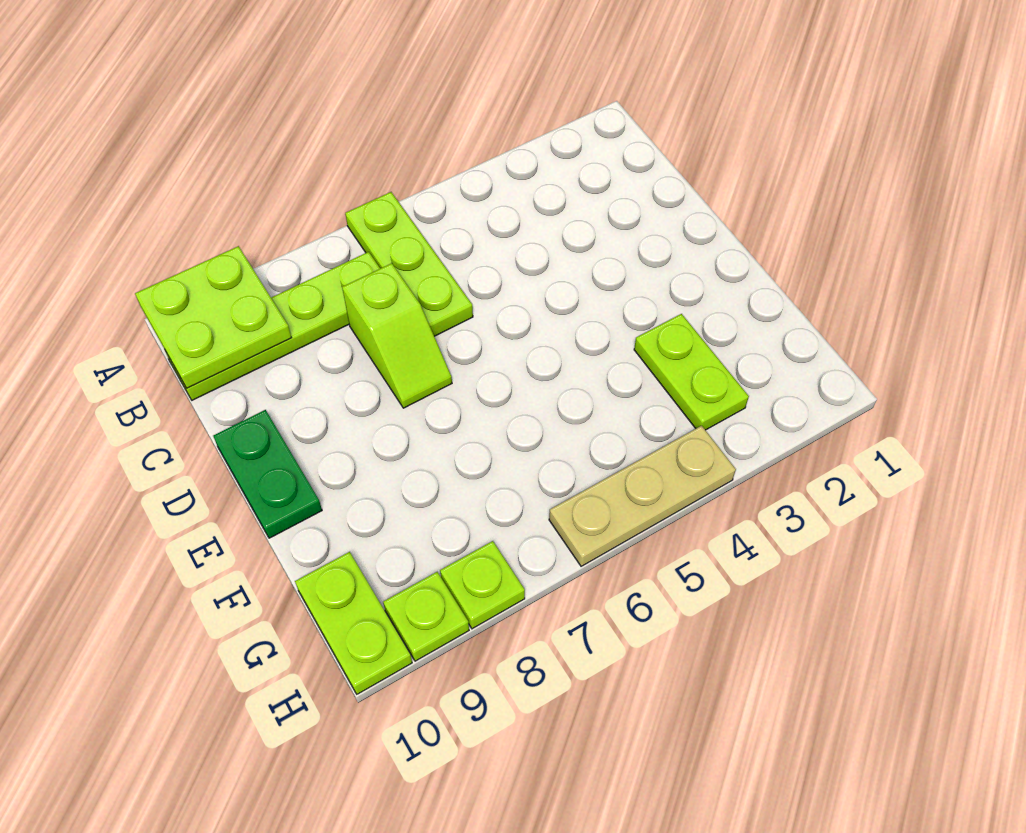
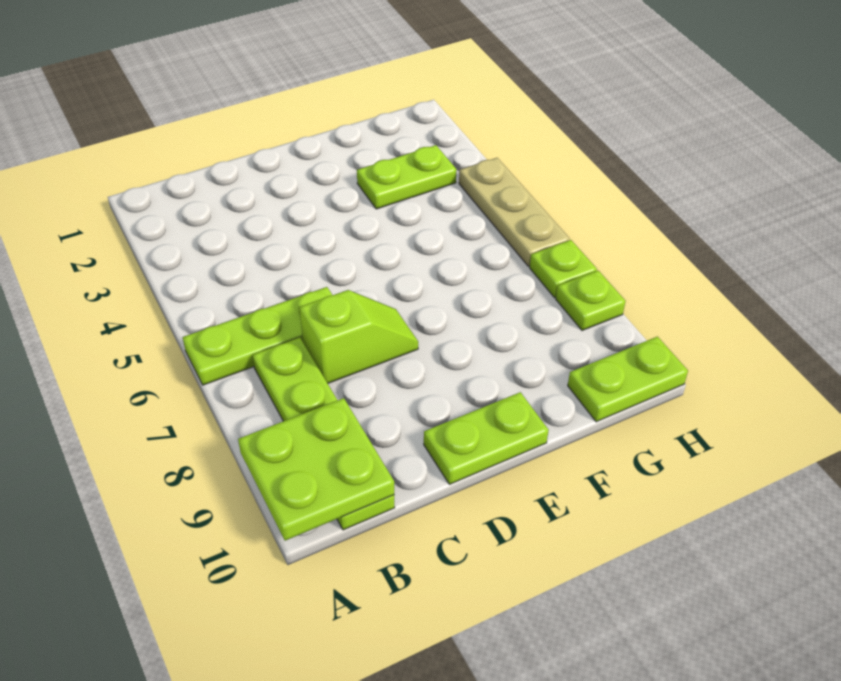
green 1x2 plate [213,410,322,538] -> lime 1x2 plate [424,392,549,484]
lime 1x1 plate [383,572,469,661] -> lime 1x1 plate moved to [530,240,597,298]

